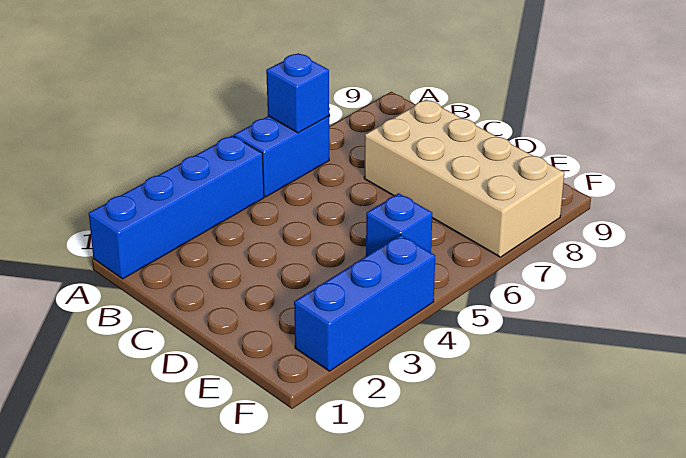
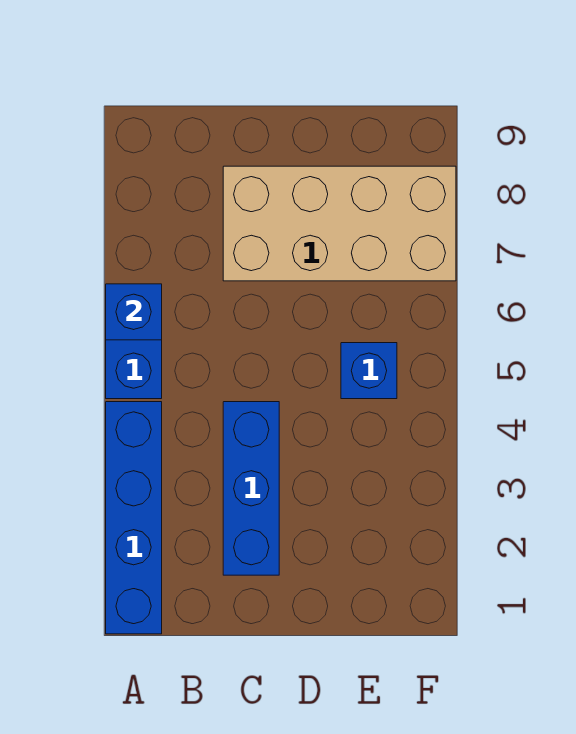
blue 1x3 brick [294,235,435,371] -> blue 1x3 brick moved to [223,402,279,575]

